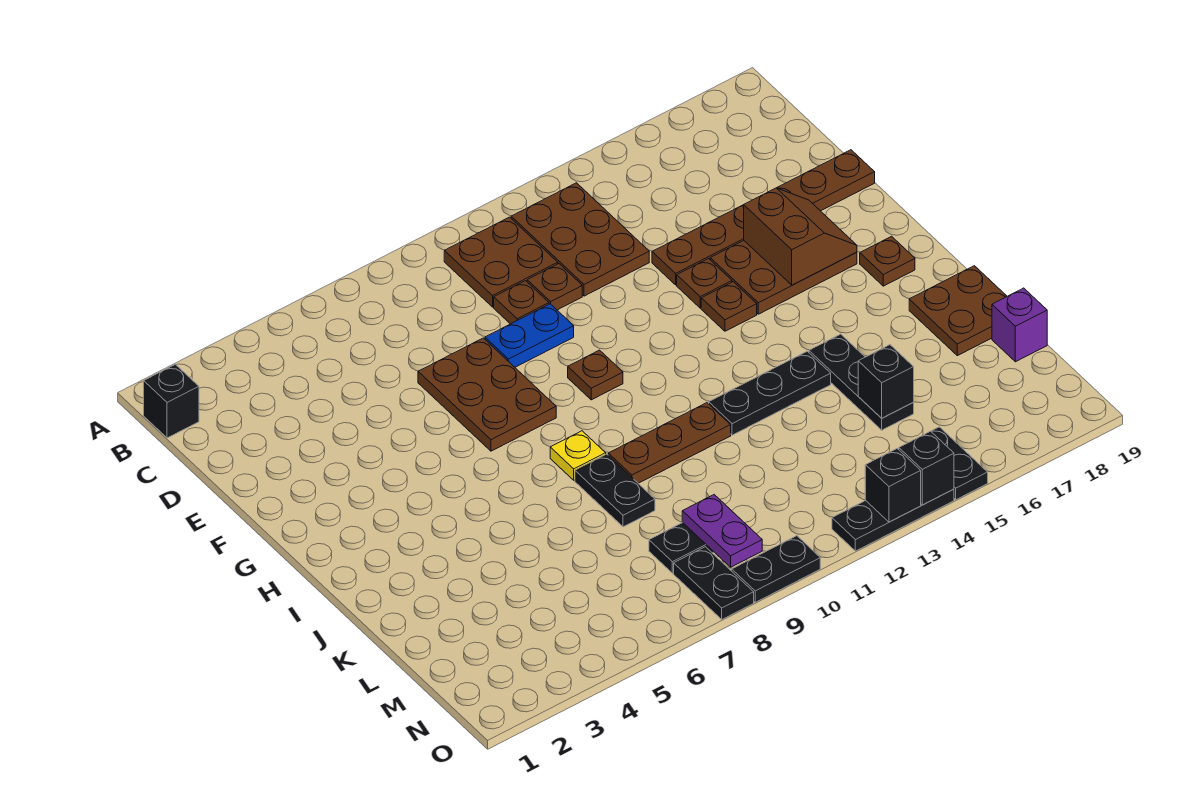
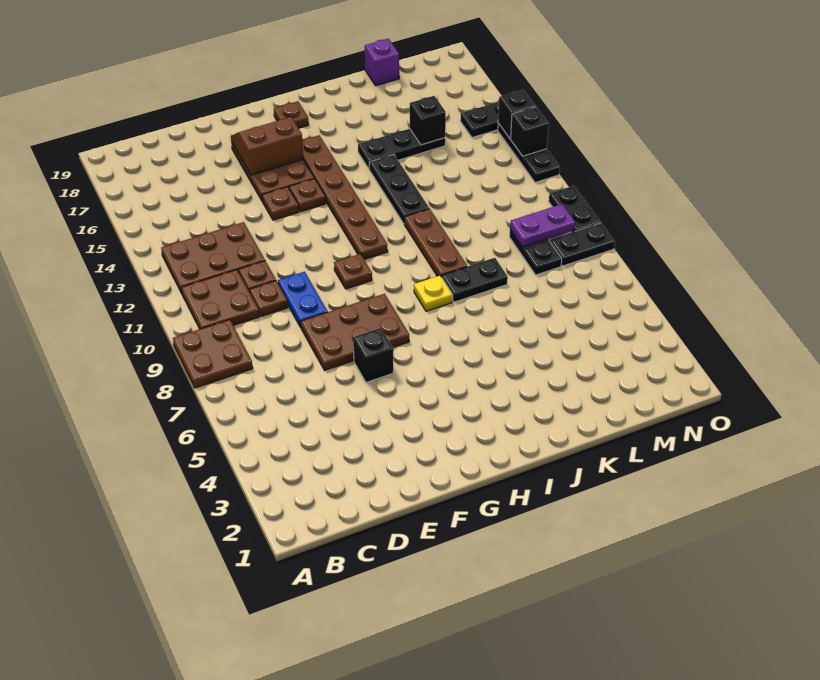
black 1x1 brick [144,364,199,438] -> black 1x1 brick moved to [353,328,393,382]
brown 1x6 plate [652,150,875,285] -> brown 1x6 plate moved to [302,135,388,260]
brown 2x2 plate [909,266,1007,356] -> brown 2x2 plate moved to [173,320,253,388]

